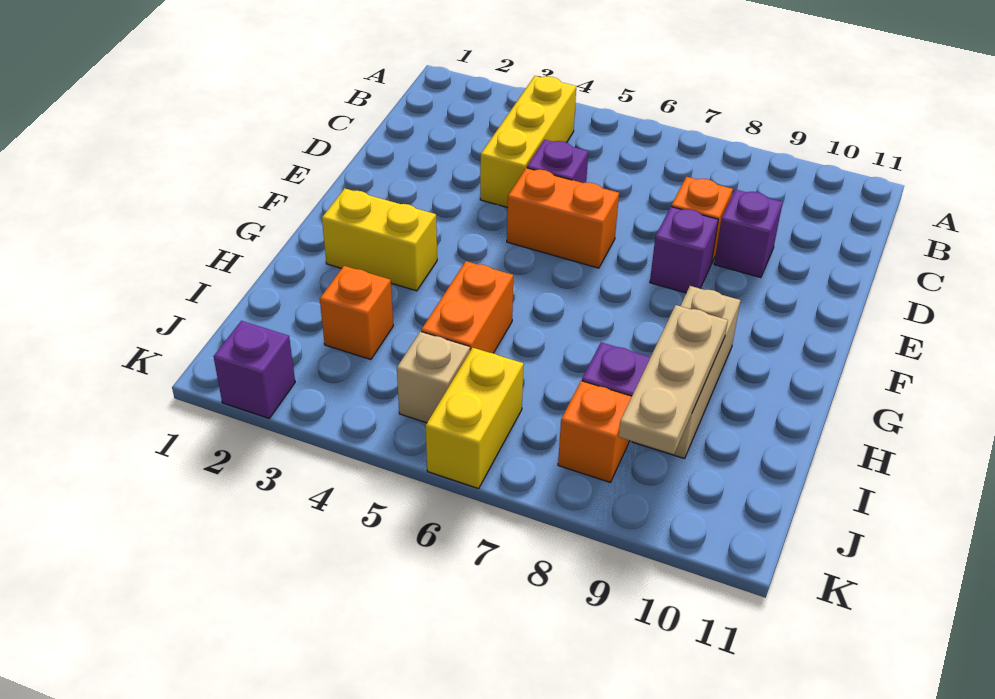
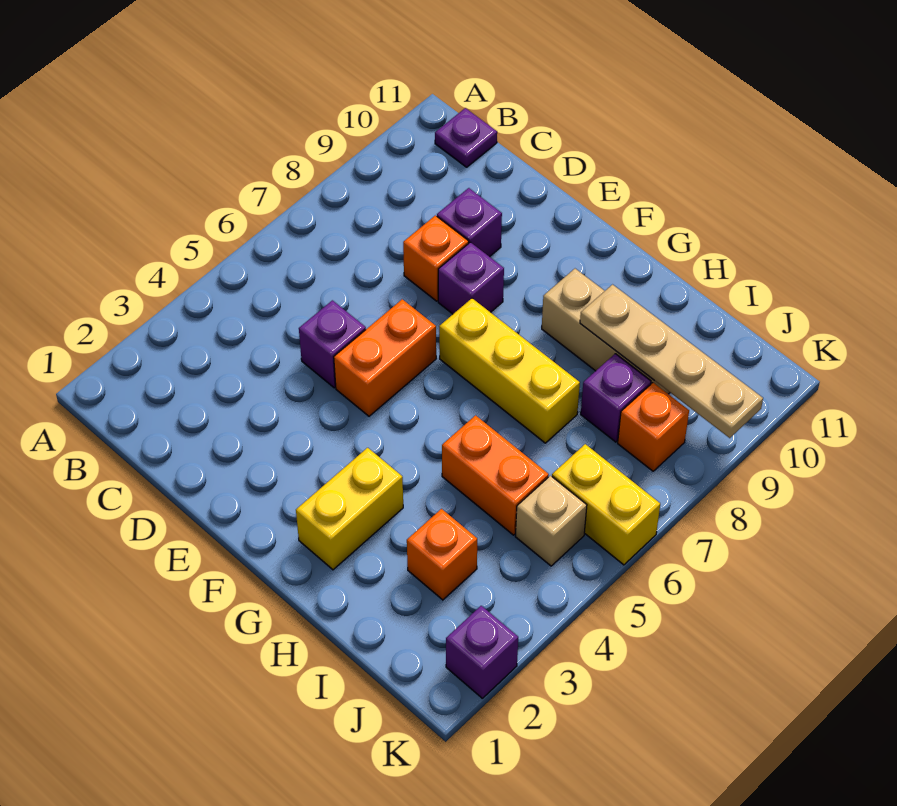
yellow 1x3 brick [480,76,576,208] -> yellow 1x3 brick moved to [439,298,580,443]
none -> purple 1x1 plate [435,108,497,167]
tan 1x3 plate [618,305,728,454] -> tan 1x4 plate [580,284,763,438]

